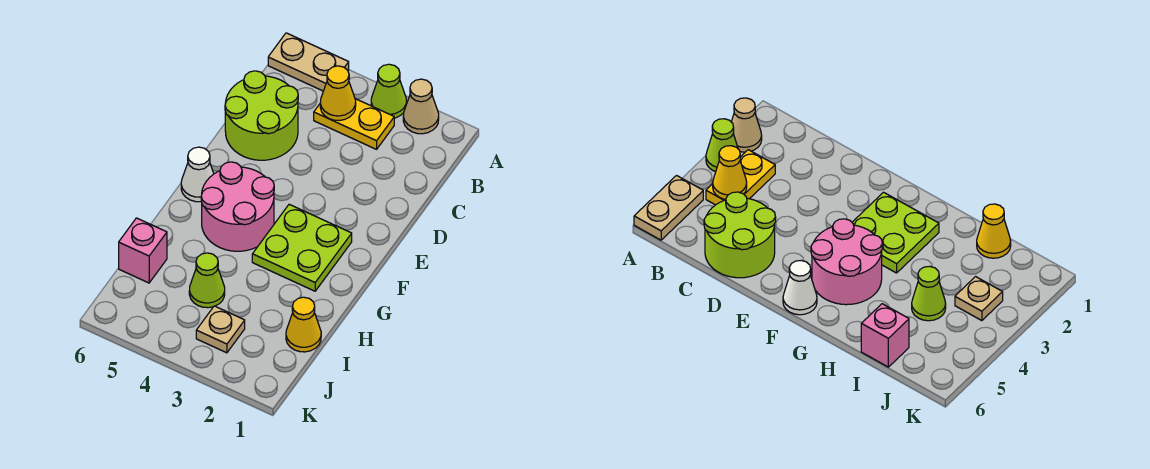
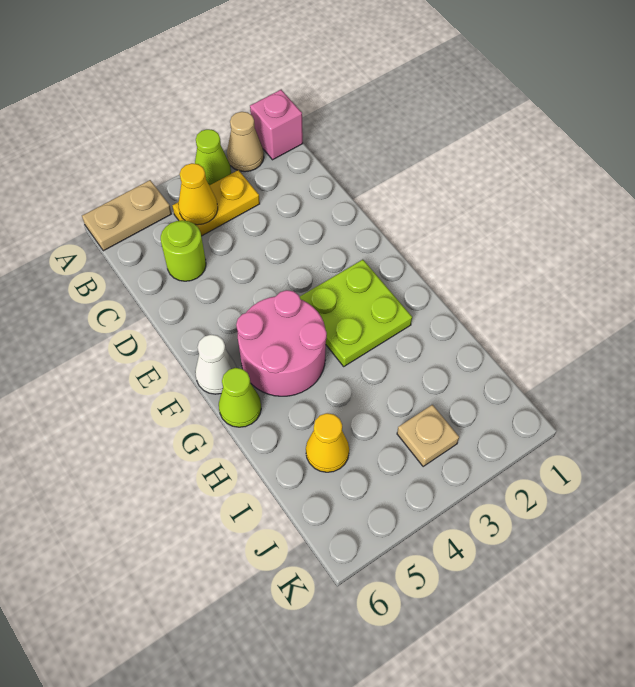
lime 2x2 round brick [225,71,298,160] -> lime 1x1 round brick [161,220,206,281]
yellow 1x1 cone [286,297,321,352] -> yellow 1x1 cone moved to [306,413,349,472]
lime 1x1 cone [189,253,225,308] -> lime 1x1 cone moved to [219,368,261,427]
pink 1x1 brick [119,218,167,283] -> pink 1x1 brick moved to [250,90,303,160]

